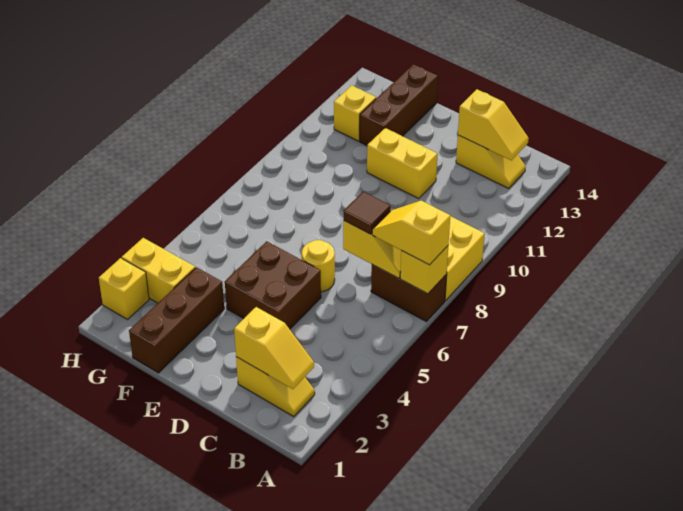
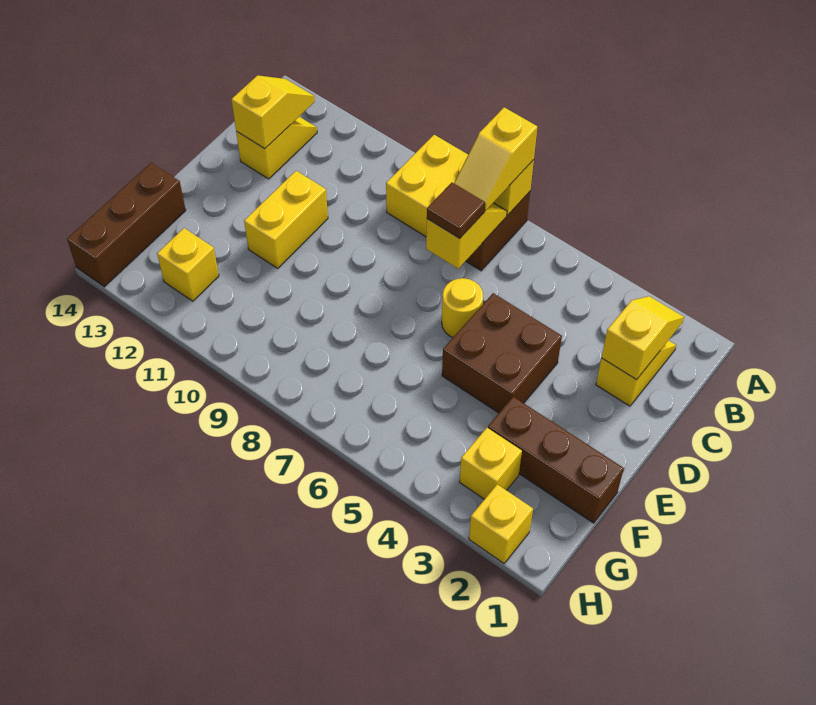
brown 1x3 brick [360,64,438,145] -> brown 1x3 brick turned to [67,163,186,287]
yellow 1x2 brick [122,238,195,303] -> yellow 1x1 brick [460,428,522,499]

